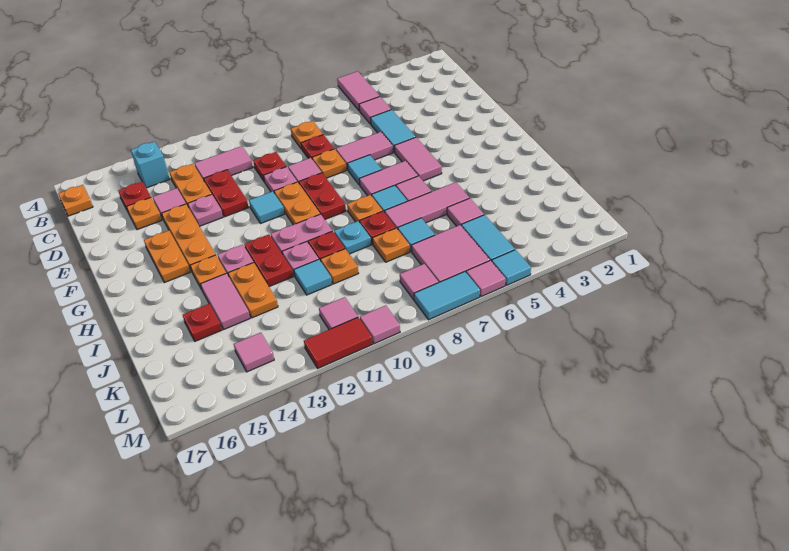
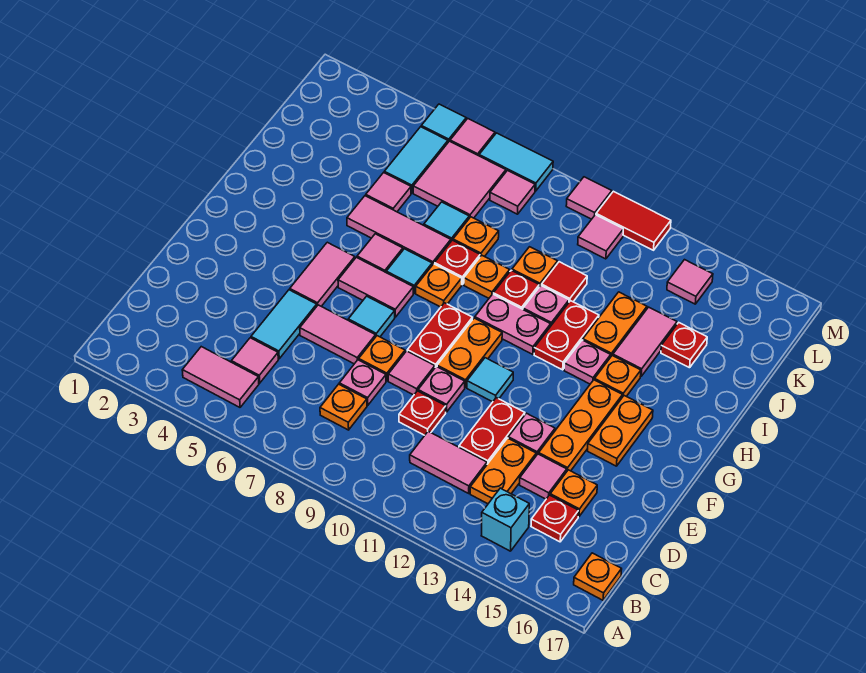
pink 1x2 tile [337,71,380,111] -> pink 1x2 tile turned to [182,347,259,407]
red 1x1 plate [301,135,334,158] -> pink 1x1 plate [339,360,386,405]
cyan 1x1 plate [334,221,371,254] -> orange 1x1 plate [464,255,510,298]
cyan 1x1 tile [294,259,332,295] -> red 1x1 tile [542,262,587,302]

